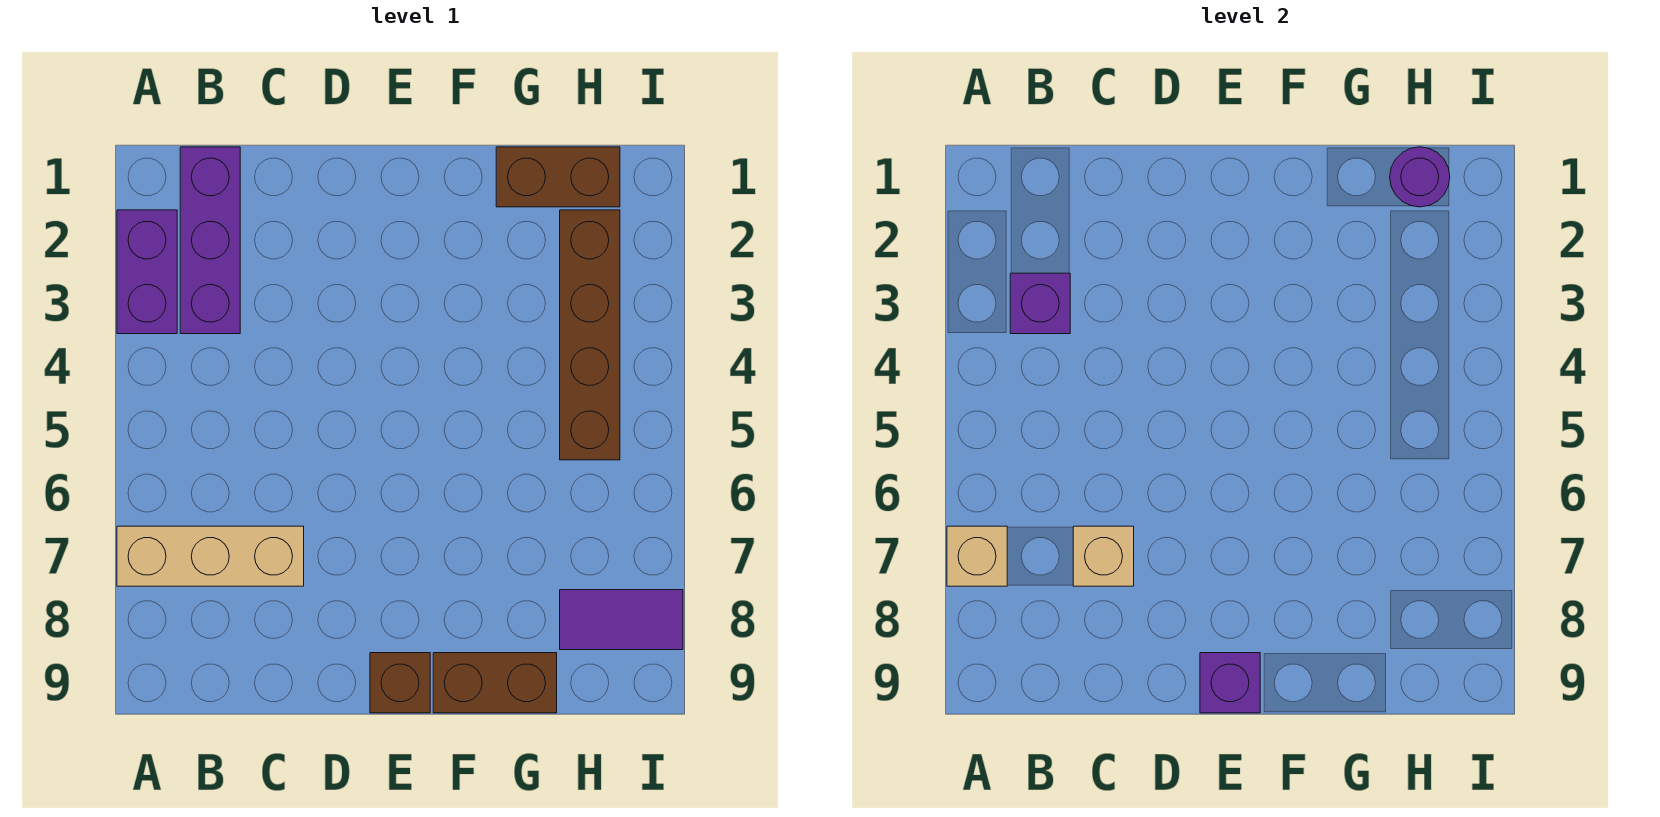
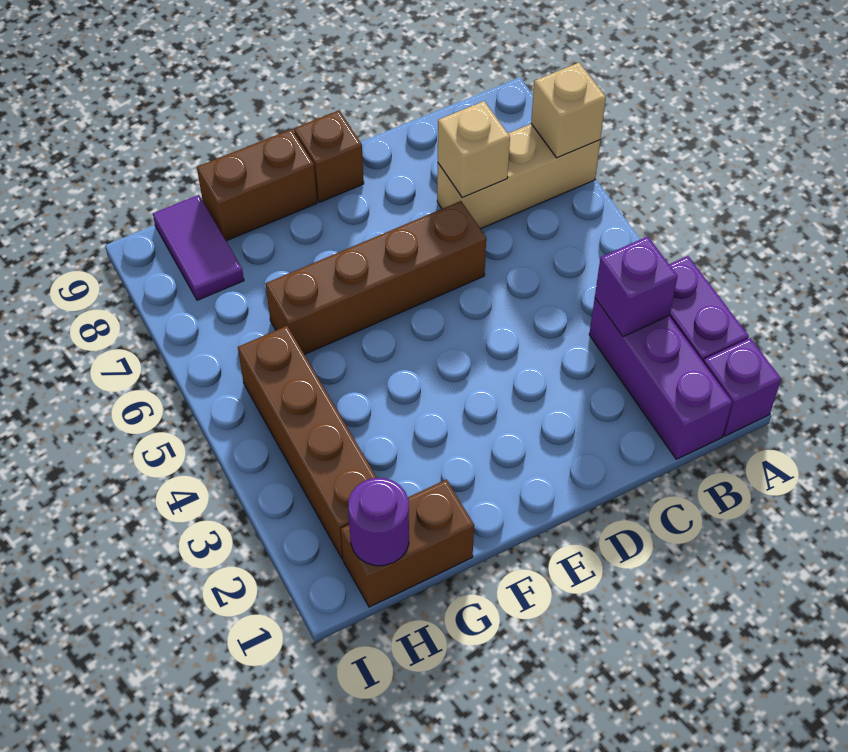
none -> brown 1x4 brick [266,201,486,355]
purple 1x1 brick [1200,653,1260,713] -> purple 1x1 brick moved to [703,338,781,436]
purple 1x2 tile [560,590,683,650] -> purple 1x2 tile turned to [153,195,244,300]

